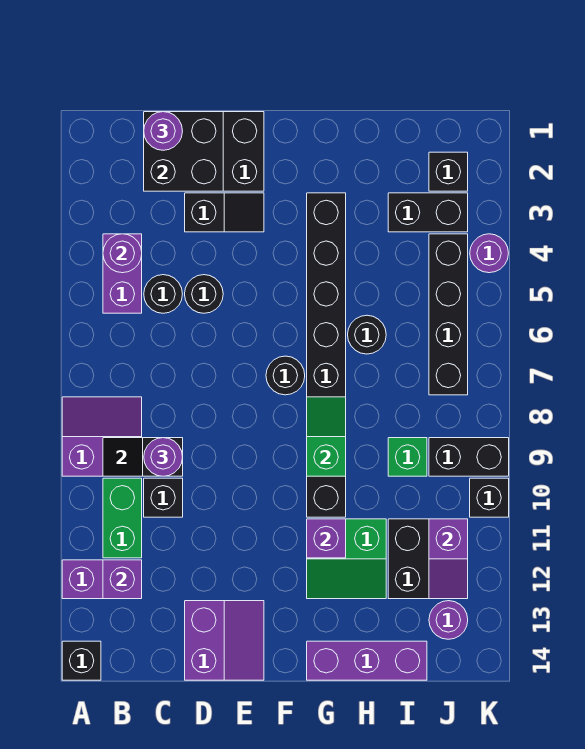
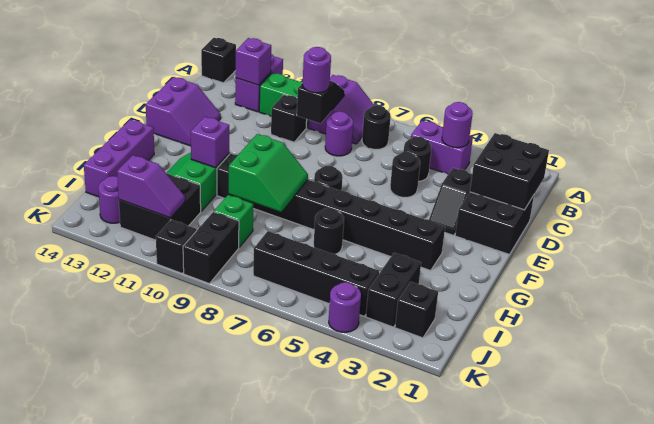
none -> black 1x1 round brick [362,105,391,149]
purple 1x1 round brick [144,112,182,150] -> purple 1x1 round brick moved to [325,111,353,156]
purple 2x2 slope [185,601,264,680] -> purple 2x2 slope turned to [146,77,221,146]
green 1x2 slope [307,397,346,476] -> green 2x2 slope [229,134,308,212]
purple 1x2 slope [429,519,468,599] -> purple 1x2 slope turned to [117,155,185,218]

